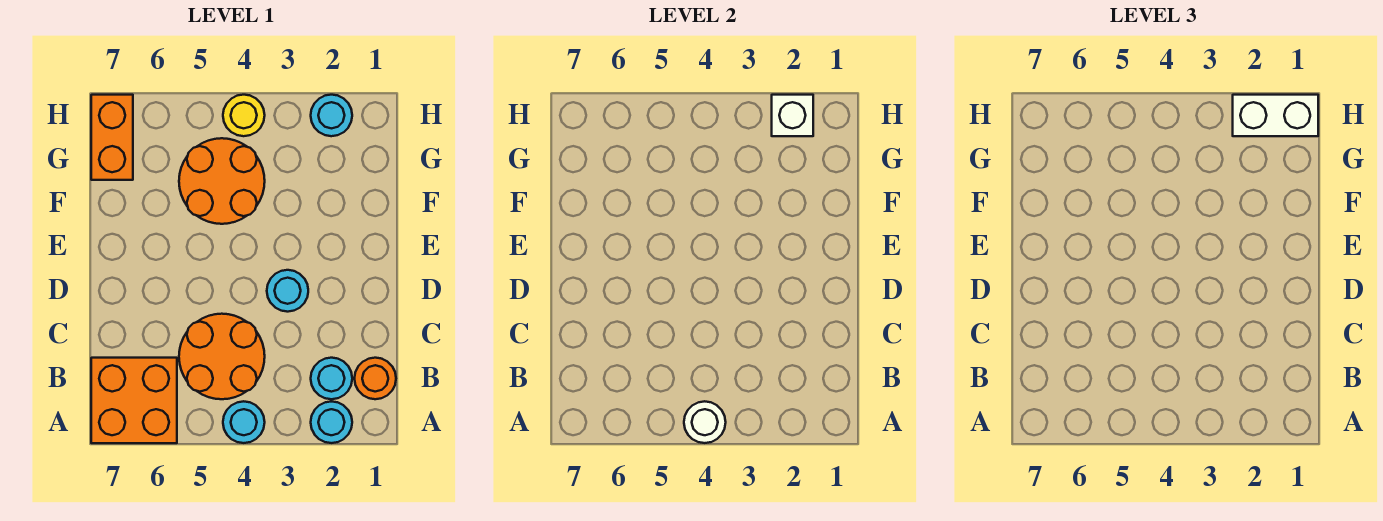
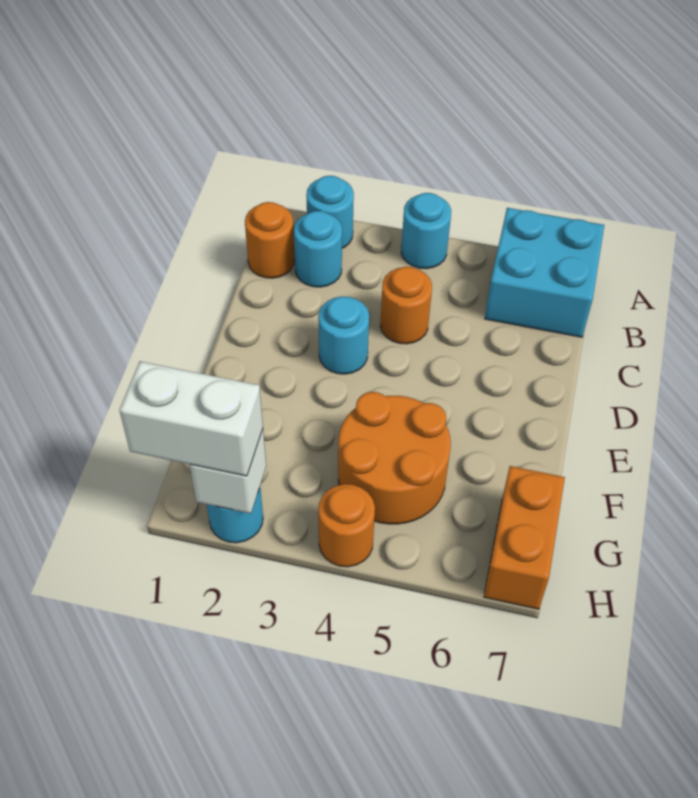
white 1x1 round brick [684,401,726,443] -> none
orange 2x2 brick [91,358,177,443] -> cyan 2x2 brick [485,208,604,337]
orange 2x2 round brick [179,314,265,399] -> orange 1x1 round brick [380,267,432,344]
yellow 1x1 round brick [223,95,265,136] -> orange 1x1 round brick [318,484,375,567]

